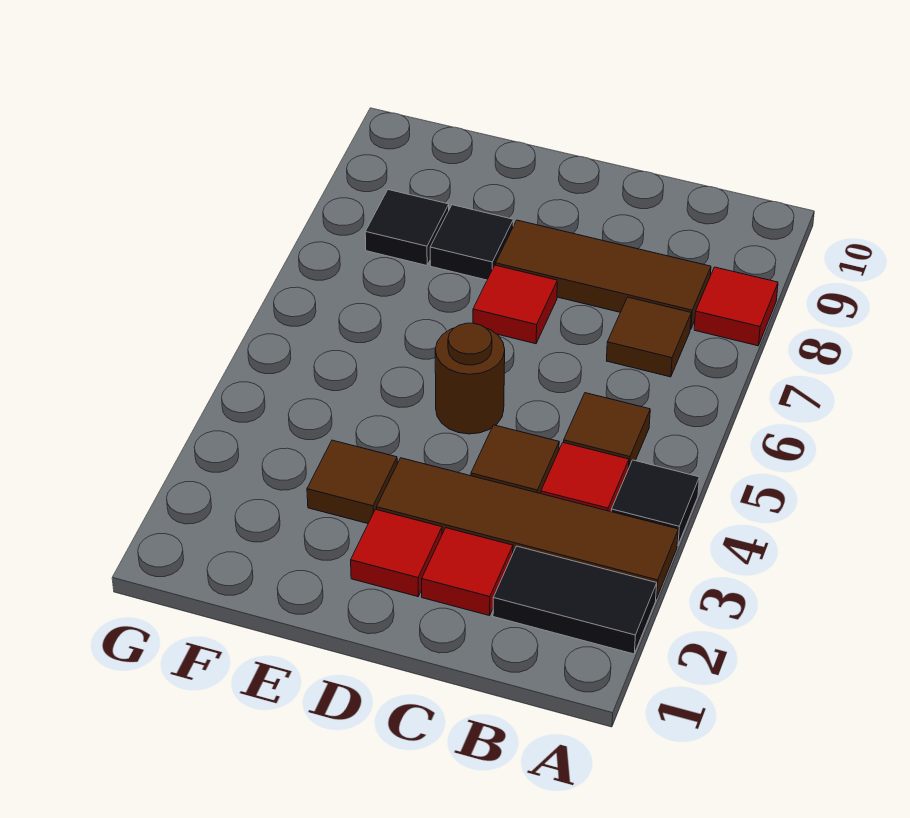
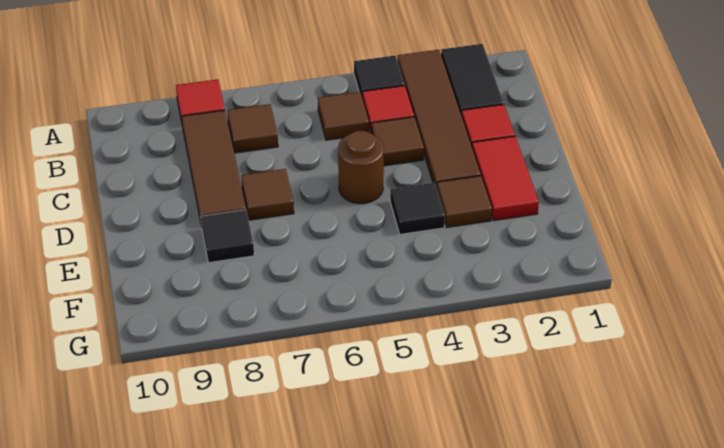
red 1x1 tile [351,509,442,597] -> red 1x2 tile [472,136,539,221]
red 1x1 tile [473,265,557,344] -> brown 1x1 tile [241,169,294,220]
black 1x1 tile [365,190,449,265] -> black 1x1 tile moved to [390,183,445,234]

